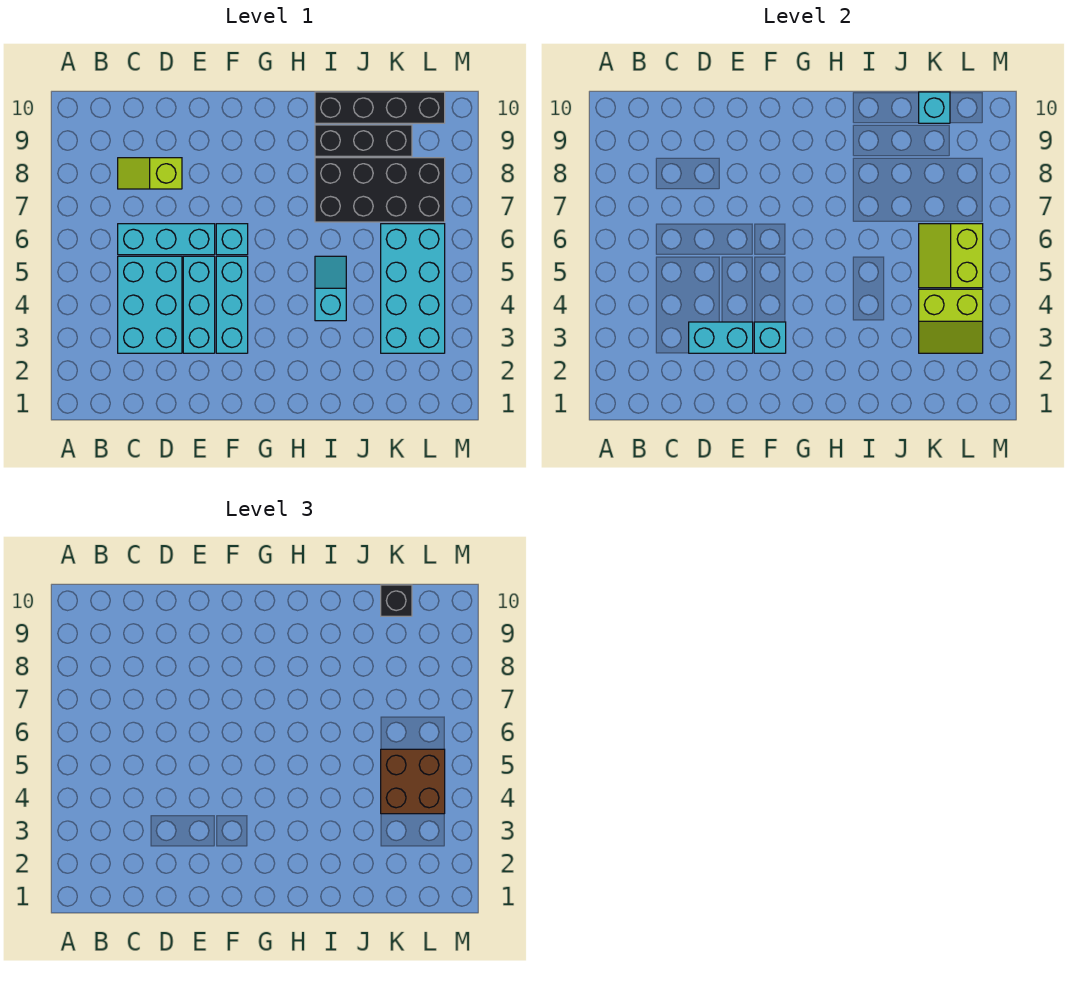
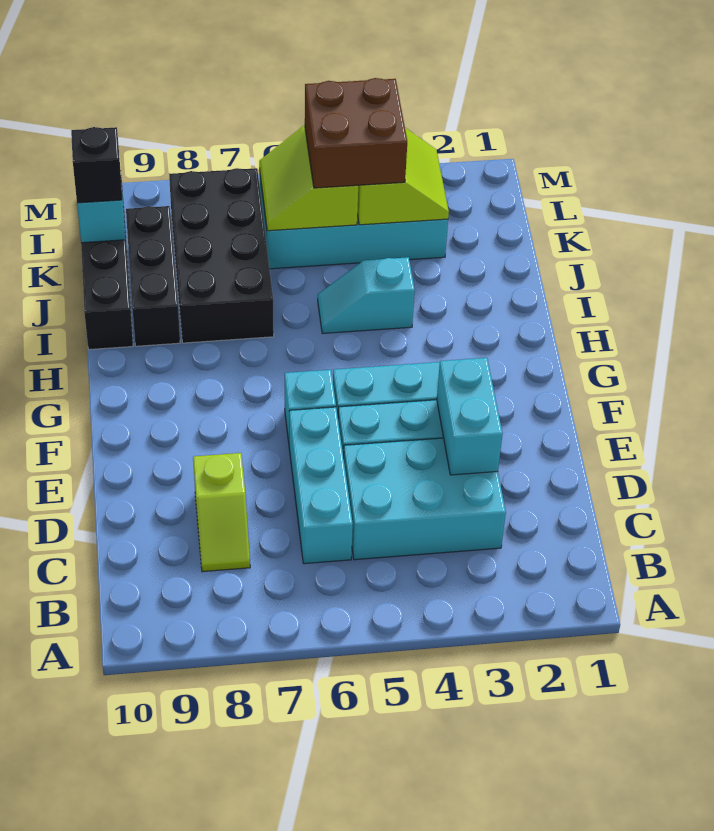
cyan 1x1 brick [754,322,786,353] -> none
lime 2x2 slope [919,224,983,288] -> lime 2x2 slope turned to [259,125,358,231]

